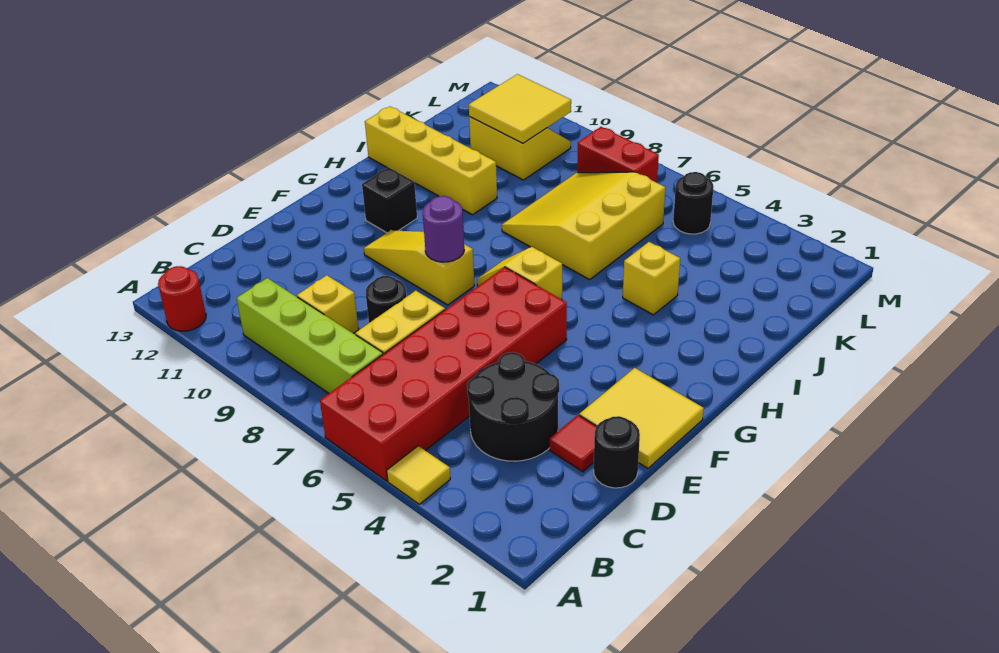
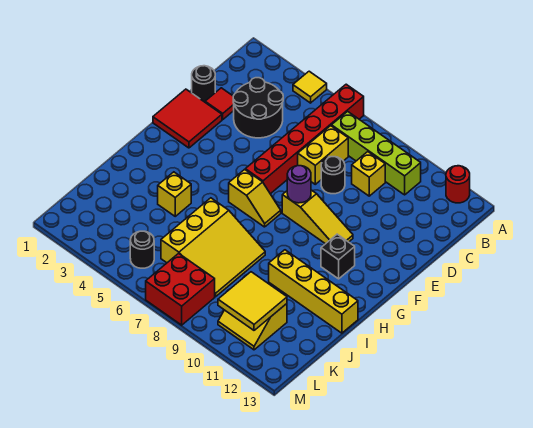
red 2x6 brick [320,267,567,481] -> red 1x6 brick [245,84,364,194]
yellow 2x2 tile [579,368,704,468] -> red 2x2 tile [153,89,222,148]
red 1x2 brick [577,127,659,183] -> red 2x2 brick [146,253,215,325]

